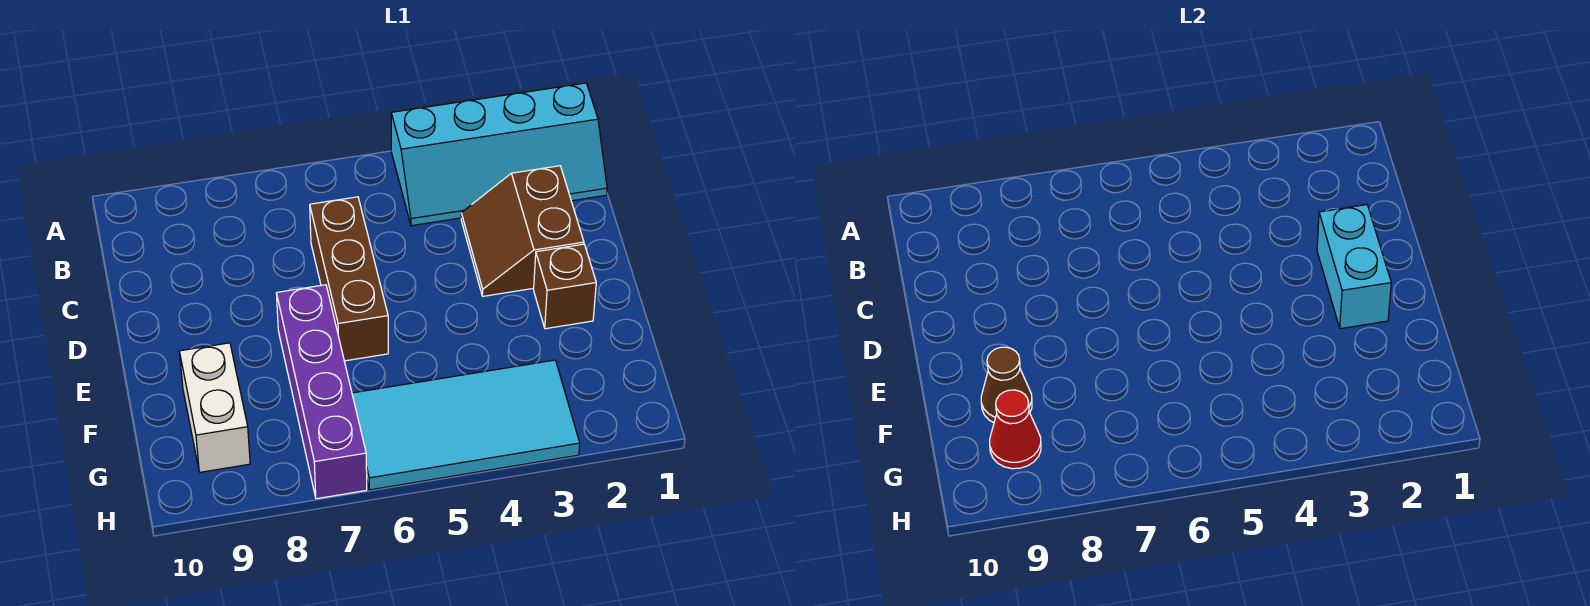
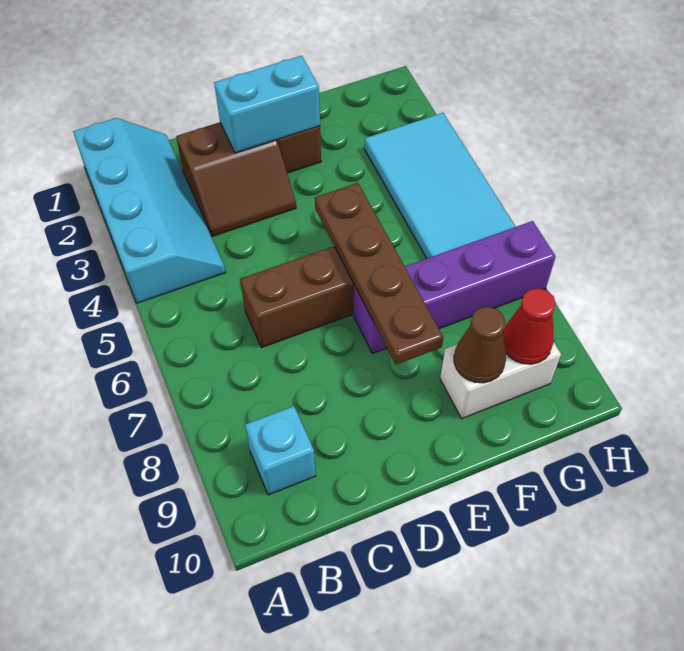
none -> cyan 1x1 brick [245,406,316,495]
none -> brown 1x4 plate [315,183,443,364]

